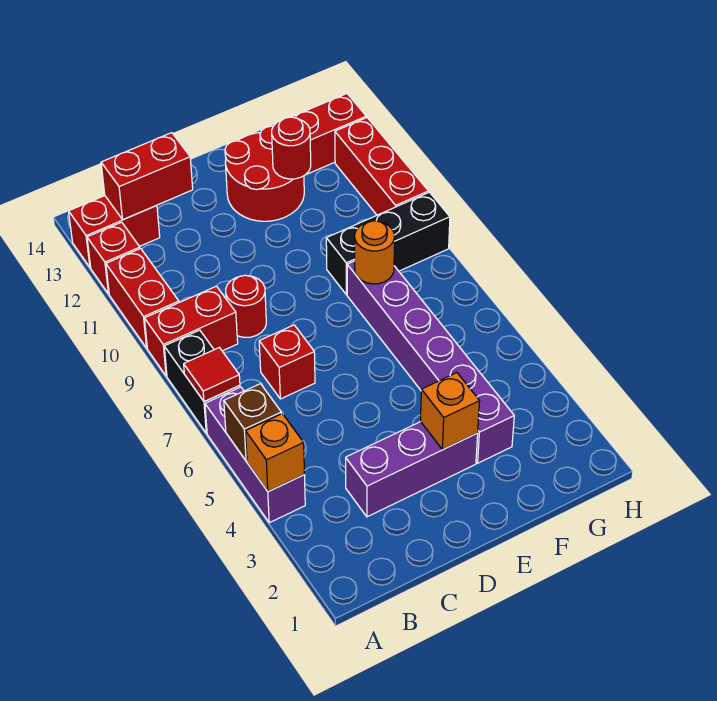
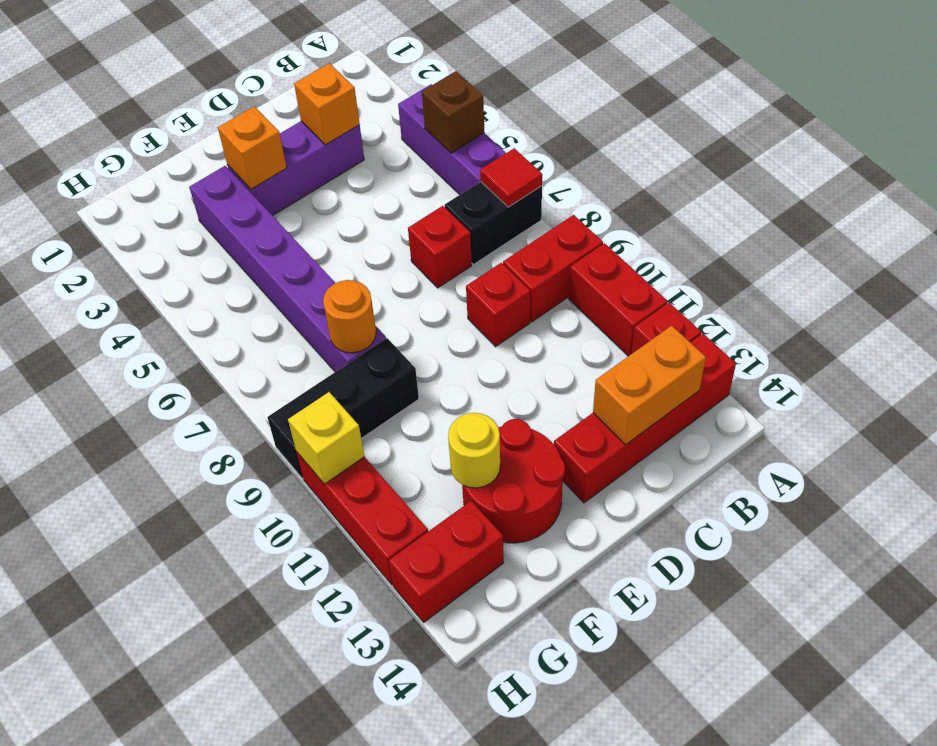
orange 1x1 brick [245,414,304,492] -> orange 1x1 brick moved to [294,63,360,145]
black 1x2 brick [164,330,240,433] -> black 1x2 brick turned to [445,182,542,264]
red 1x2 brick [69,196,160,268] -> red 1x4 brick [554,334,736,503]
red 1x2 brick [101,133,193,220] -> orange 1x2 brick [593,326,706,445]
red 1x1 round brick [226,275,266,337] -> red 1x1 brick [466,263,530,347]
red 1x1 round brick [272,117,311,179] -> yellow 1x1 round brick [448,413,500,488]
none -> yellow 1x1 brick [288,392,365,484]

